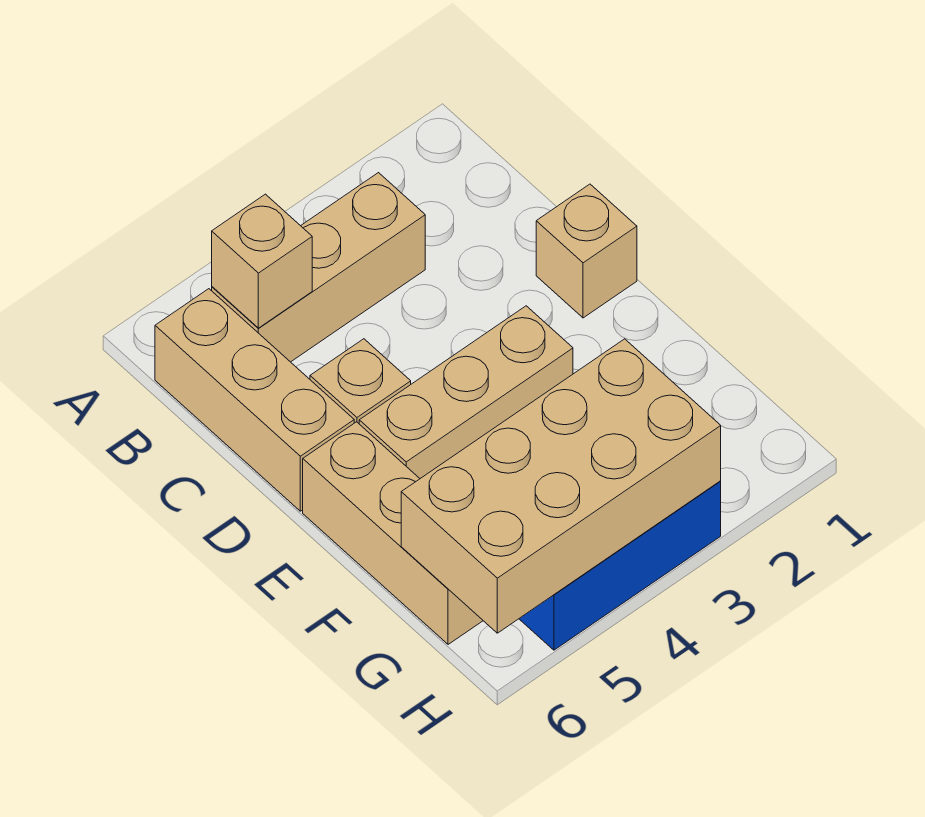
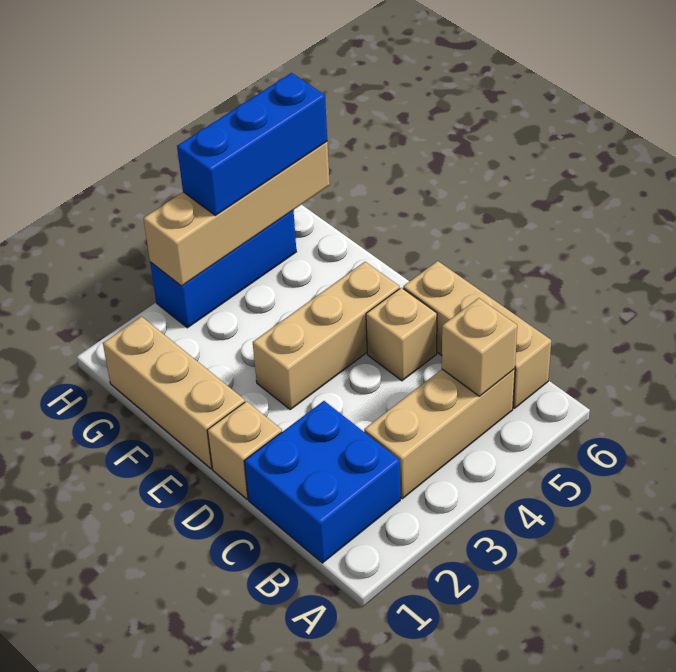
none -> blue 2x2 brick [244,401,400,563]
tan 1x3 brick [303,422,483,644] -> tan 1x3 brick moved to [103,317,245,469]
tan 2x4 brick [401,339,721,633] -> tan 1x4 brick [143,142,330,286]
none -> blue 1x3 brick [177,73,327,215]

